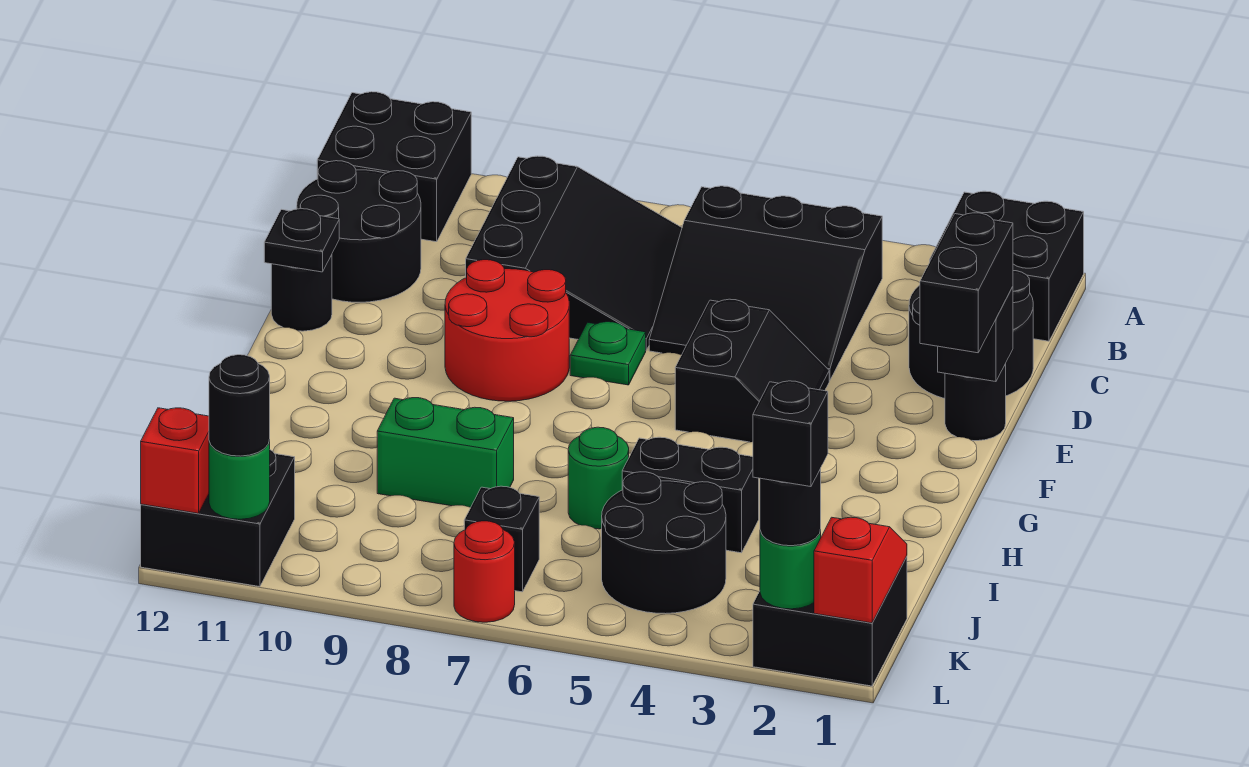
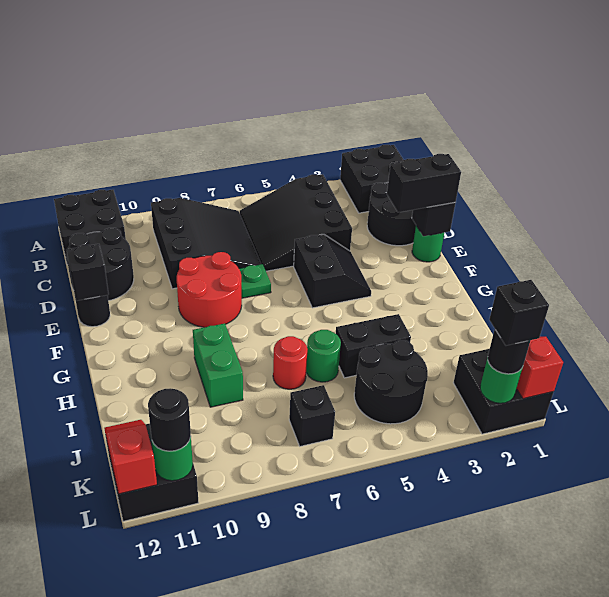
black 3x3 slope [649,186,882,380] -> black 3x3 slope turned to [240,174,352,271]
black 1x1 round brick [945,364,1006,441] -> green 1x1 round brick [412,226,444,262]
black 1x2 brick [920,213,1013,353] -> black 1x2 brick turned to [387,154,461,212]
black 1x1 plate [264,209,339,272] -> black 1x1 brick [66,244,109,301]
green 1x2 brick [377,398,514,508] -> green 1x2 brick turned to [193,323,243,407]
red 1x1 round brick [454,521,515,622] -> red 1x1 round brick moved to [273,336,308,389]

